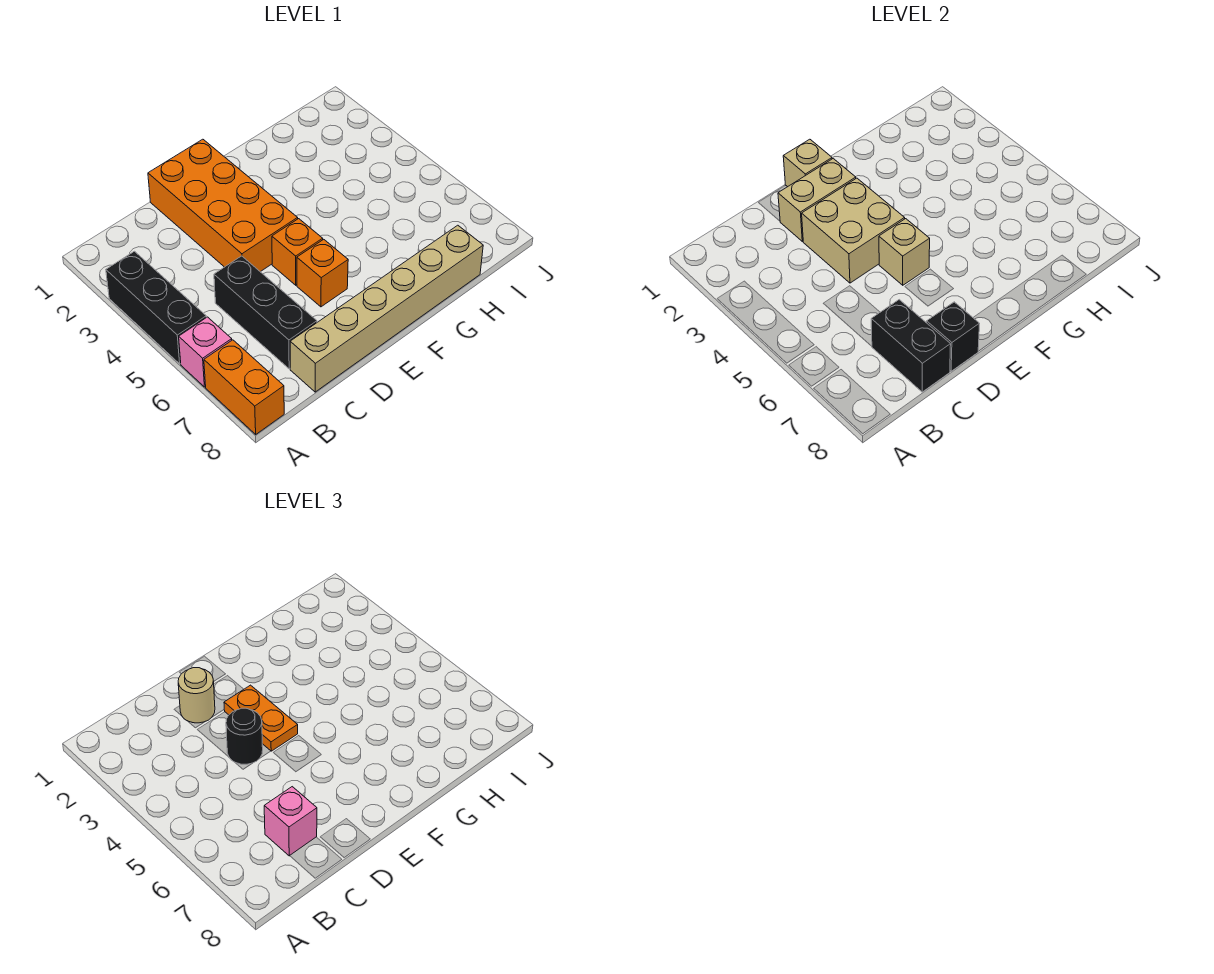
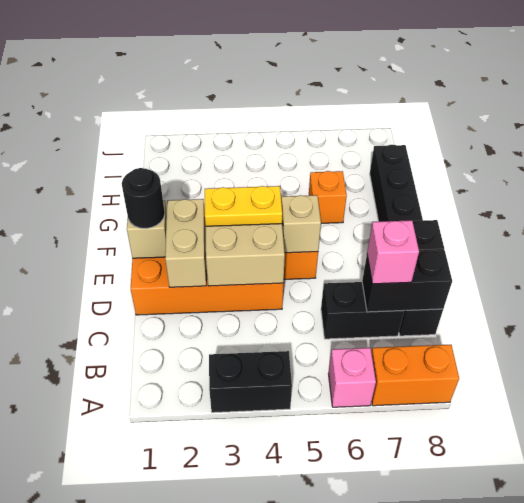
black 1x3 brick [106,251,206,364] -> black 1x2 brick [209,351,292,413]
black 1x3 brick [214,256,317,369] -> black 1x2 brick [321,282,404,339]
tan 1x6 brick [290,225,483,392] -> black 1x6 brick [370,145,443,336]
tan 1x1 round brick [178,668,215,723] -> none
black 1x1 round brick [226,708,263,764] -> black 1x1 round brick moved to [122,168,165,229]
orange 1x2 plate [224,685,298,751] -> yellow 1x2 plate [205,186,282,226]
orange 1x1 brick [297,239,348,307] -> orange 1x1 brick moved to [309,171,347,223]

